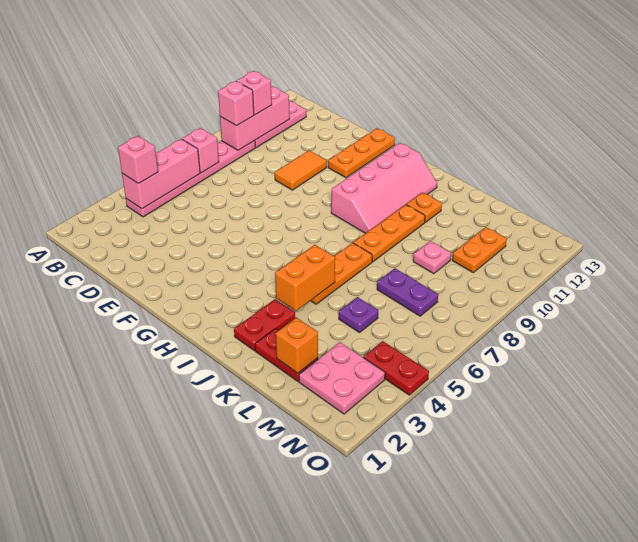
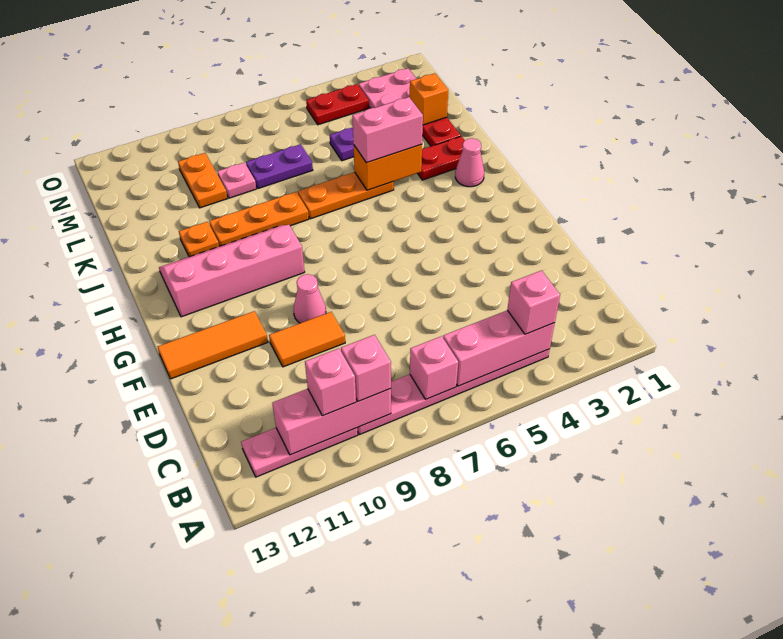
none -> pink 1x1 cone [293,274,326,323]
orange 1x3 plate [328,128,395,178] -> orange 1x3 tile [158,311,268,379]
none -> pink 1x1 cone [455,138,484,187]
none -> pink 1x2 brick [352,97,423,163]
purple 1x2 plate [377,268,438,316] -> purple 1x2 plate turned to [246,144,313,189]
orange 1x2 plate [452,227,507,273] -> orange 1x2 plate turned to [178,153,228,208]
red 1x2 plate [364,341,429,395] -> red 1x2 plate turned to [306,84,369,125]

